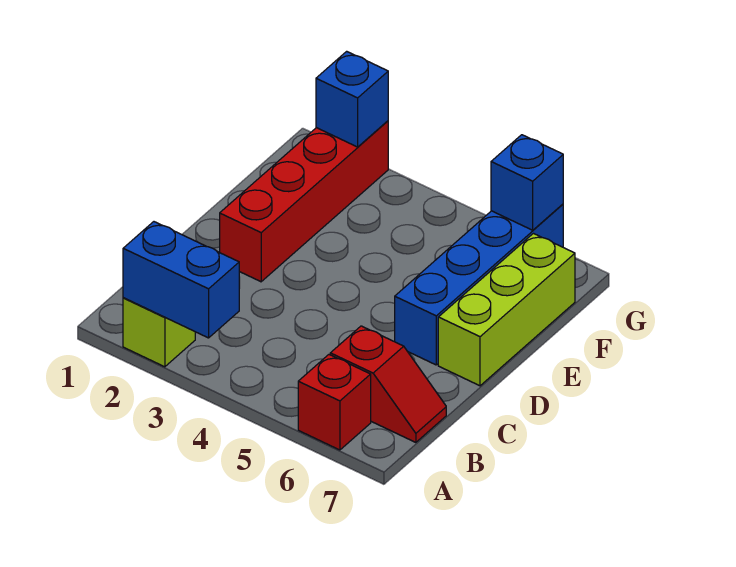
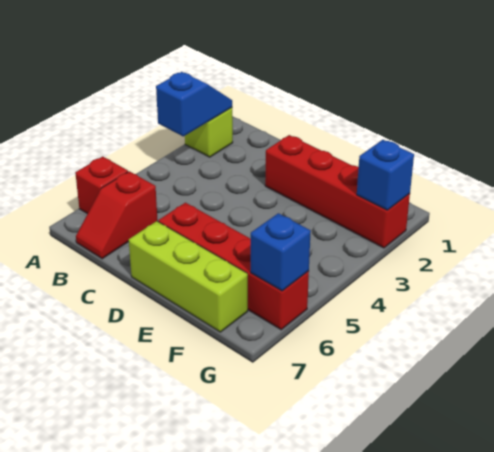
blue 1x2 brick [123,222,239,338] -> blue 1x2 slope [156,72,232,136]
blue 1x4 brick [395,204,563,365] -> red 1x4 brick [158,203,309,330]

